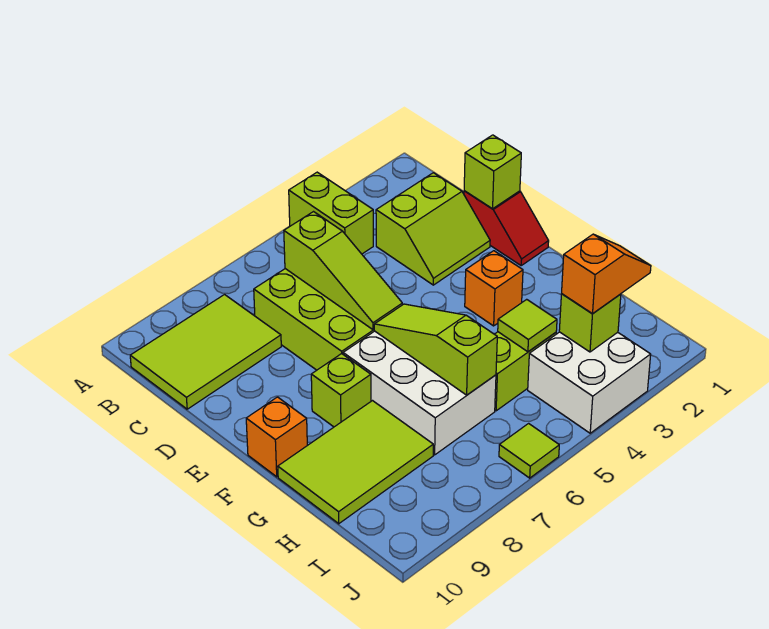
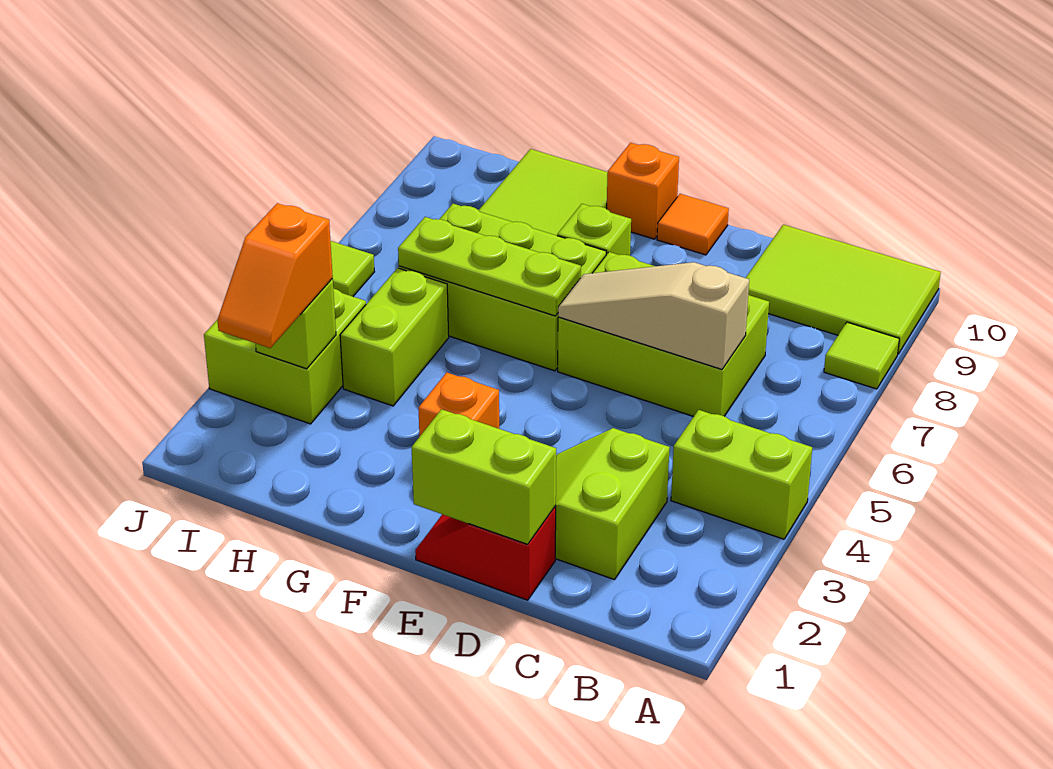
lime 2x3 tile [130,295,281,409] -> lime 2x3 tile turned to [746,225,941,354]
lime 1x3 slope [284,212,402,330] -> tan 1x3 slope [558,262,749,369]
lime 1x1 brick [464,135,521,209] -> lime 1x2 brick [412,409,556,544]
none -> orange 1x1 tile [657,194,729,255]
white 2x3 brick [343,331,496,455] -> lime 2x3 brick [399,204,606,371]
lime 1x3 slope [374,304,497,395] -> lime 1x3 plate [398,217,581,316]
lime 1x1 tile [498,299,557,352] -> lime 1x1 tile moved to [824,322,899,389]
white 2x2 brick [528,332,651,433] -> lime 2x2 brick [204,288,366,424]

